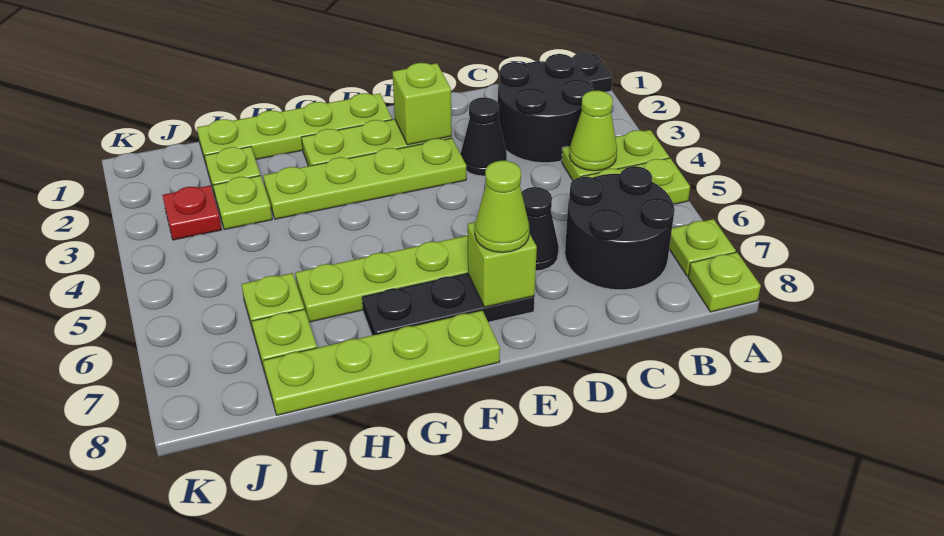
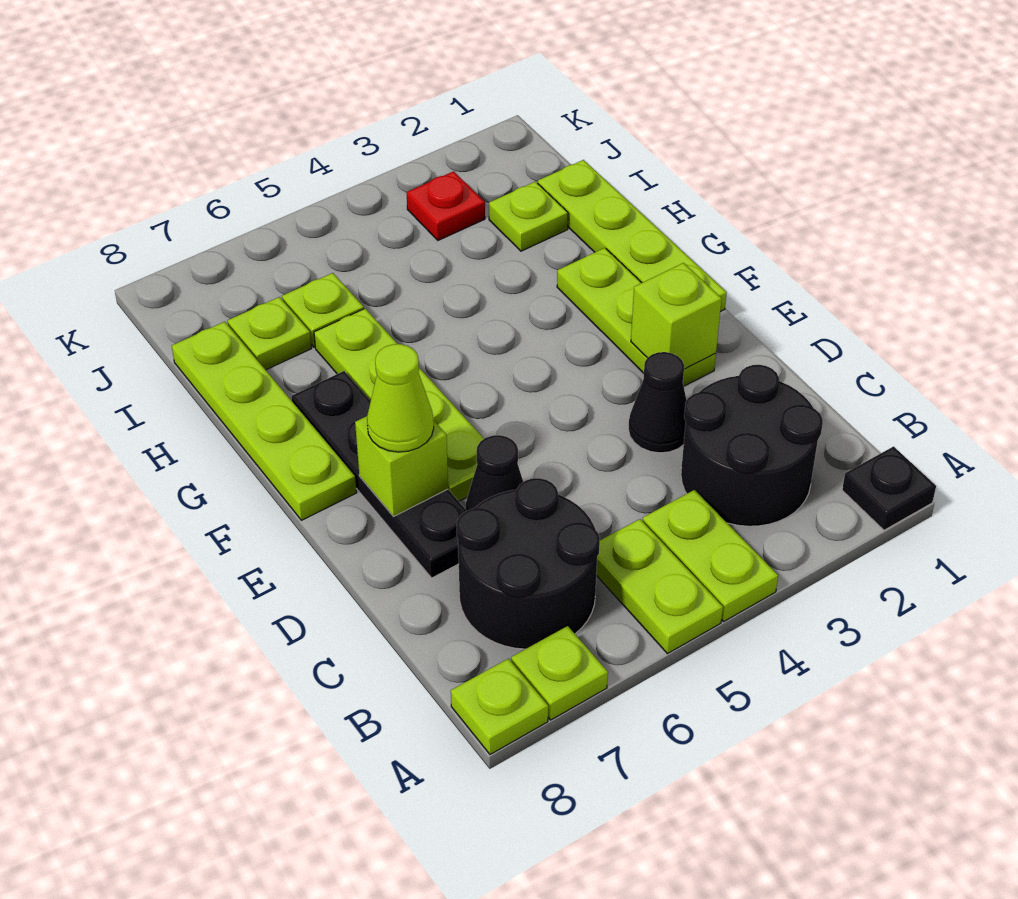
lime 1x1 cone [569,91,617,171] -> none
lime 1x4 plate [263,138,466,219] -> none
black 1x3 plate [362,273,535,335] -> black 1x4 plate [291,371,467,578]
lime 1x1 plate [213,176,272,230] -> none

